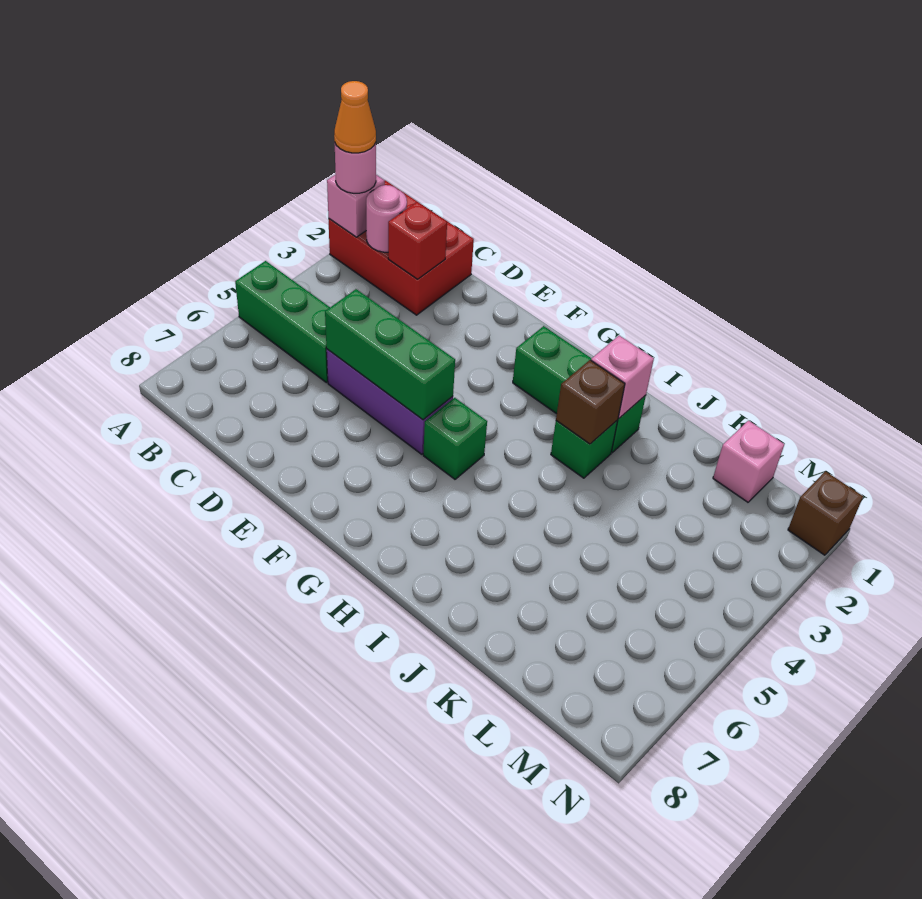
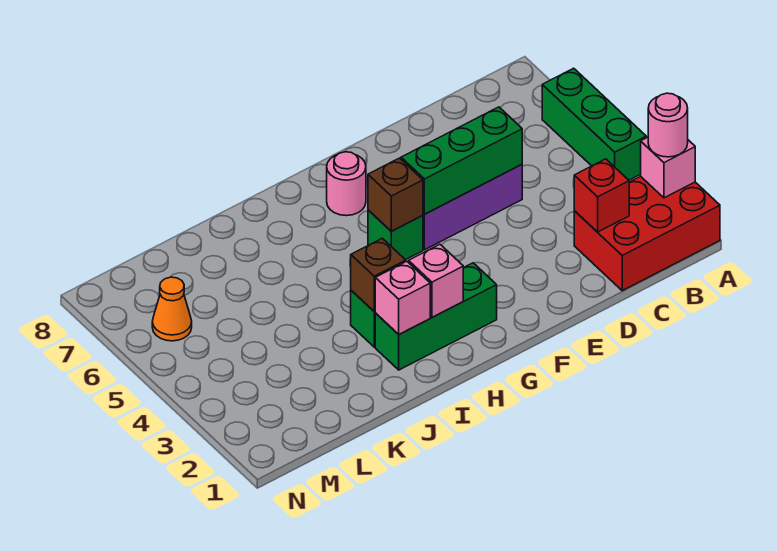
orange 1x1 cone [334,81,376,153] -> orange 1x1 cone moved to [152,277,192,341]
green 1x3 brick [235,261,330,383] -> green 1x3 brick turned to [542,68,646,180]
pink 1x1 round brick [366,185,407,252] -> pink 1x1 round brick moved to [327,152,366,216]
pink 1x1 brick [713,421,784,502] -> pink 1x1 brick moved to [408,244,463,317]
brown 1x1 brick [788,471,863,555] -> brown 1x1 brick moved to [368,158,423,231]

